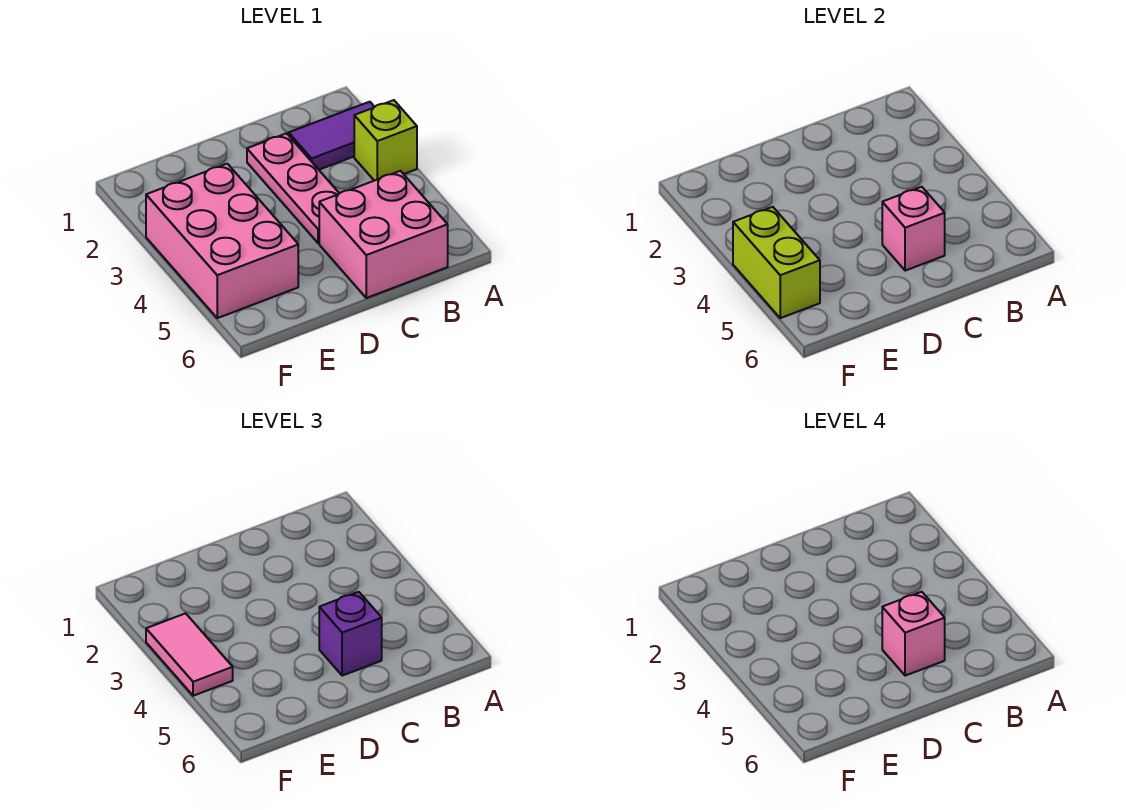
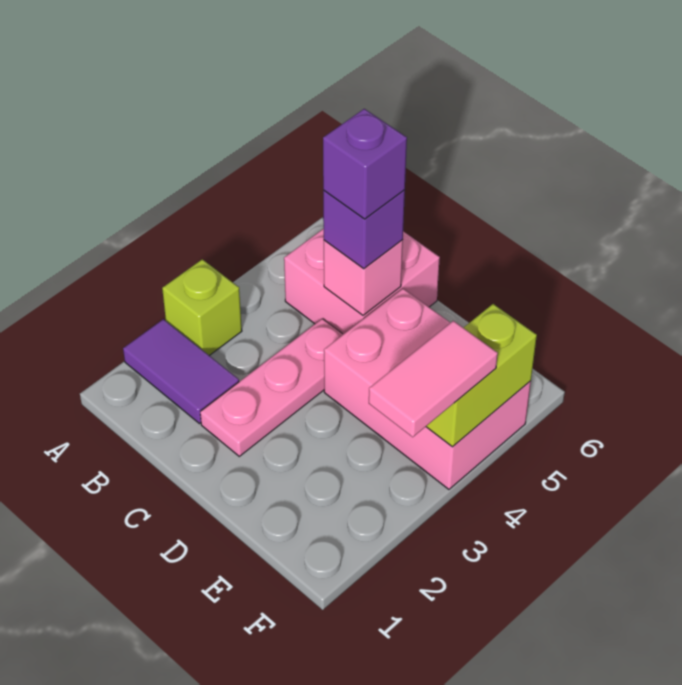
pink 1x1 brick [882,592,945,676] -> purple 1x1 brick [323,109,407,219]
pink 2x3 brick [146,164,298,318] -> pink 2x3 brick turned to [324,289,531,489]

